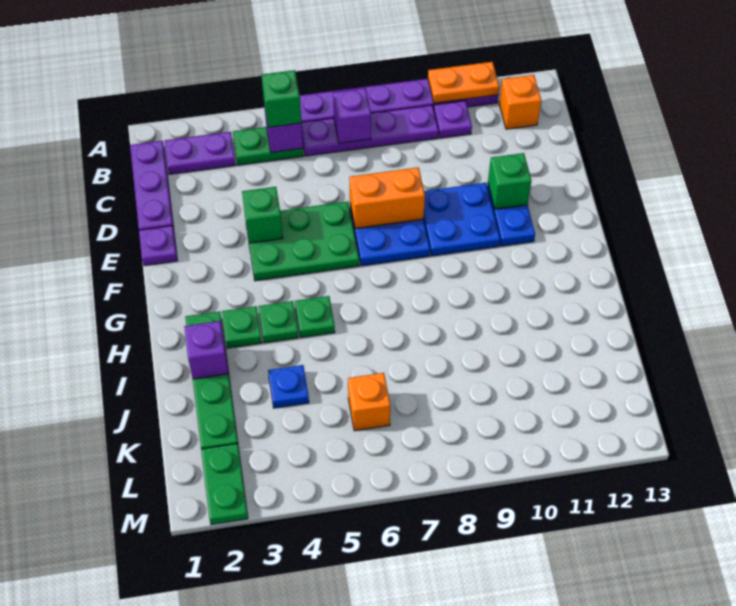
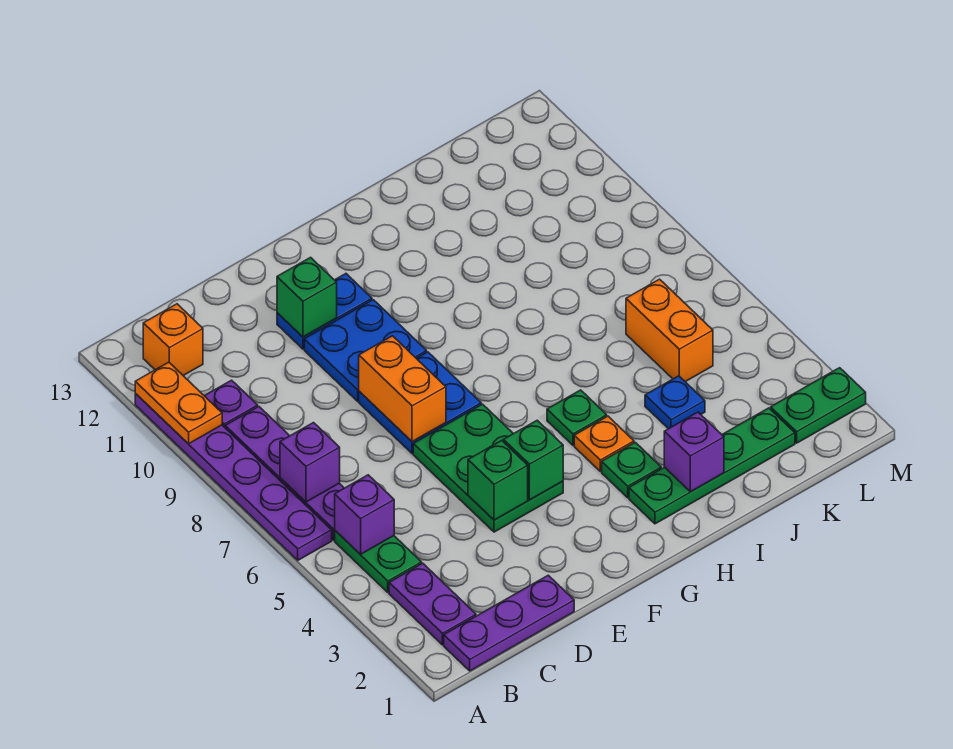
green 1x1 brick [261,70,302,127] -> green 1x1 brick moved to [503,420,563,500]
purple 1x1 plate [139,226,177,266] -> none
green 1x1 plate [259,301,298,343] -> orange 1x1 plate [574,416,634,472]
orange 1x1 brick [348,373,390,431] -> orange 1x2 brick [626,279,713,382]

